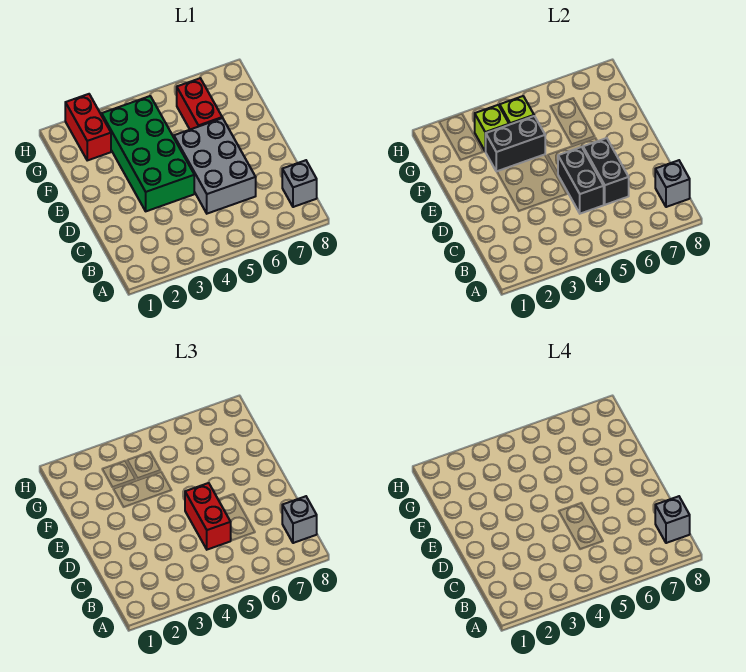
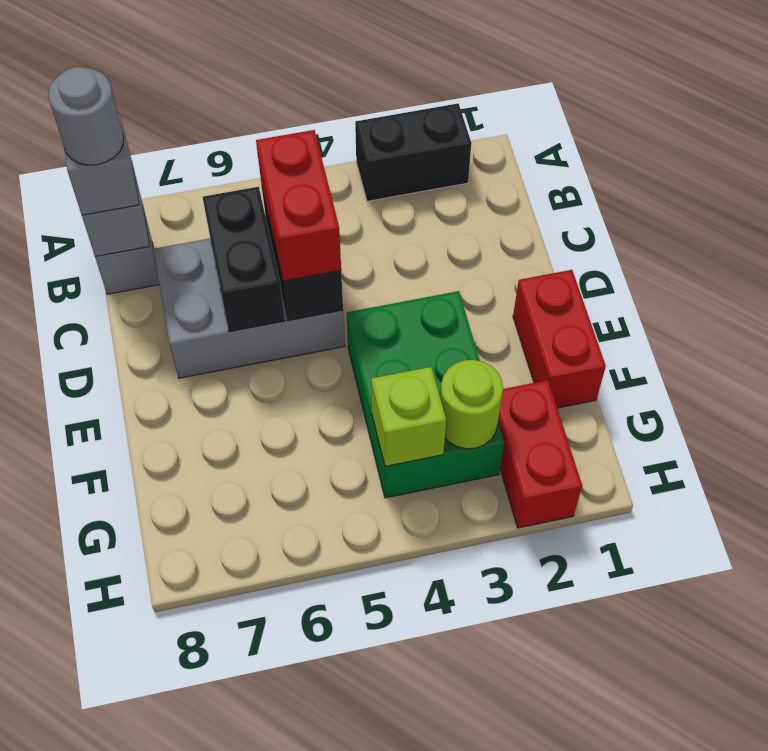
grey 1x1 brick [655,496,690,543] -> grey 1x1 round brick [48,67,124,165]
grey 2x3 brick [174,118,256,214] -> grey 2x3 brick turned to [153,239,345,378]
green 2x4 brick [102,96,194,211] -> green 2x3 brick [347,291,504,498]
black 1x2 brick [485,116,545,171] -> black 1x2 brick moved to [355,103,471,201]
red 1x2 brick [177,78,222,129] -> red 1x2 brick moved to [513,270,606,408]
lime 1x1 brick [475,105,509,151] -> lime 1x1 round brick [440,360,503,449]

